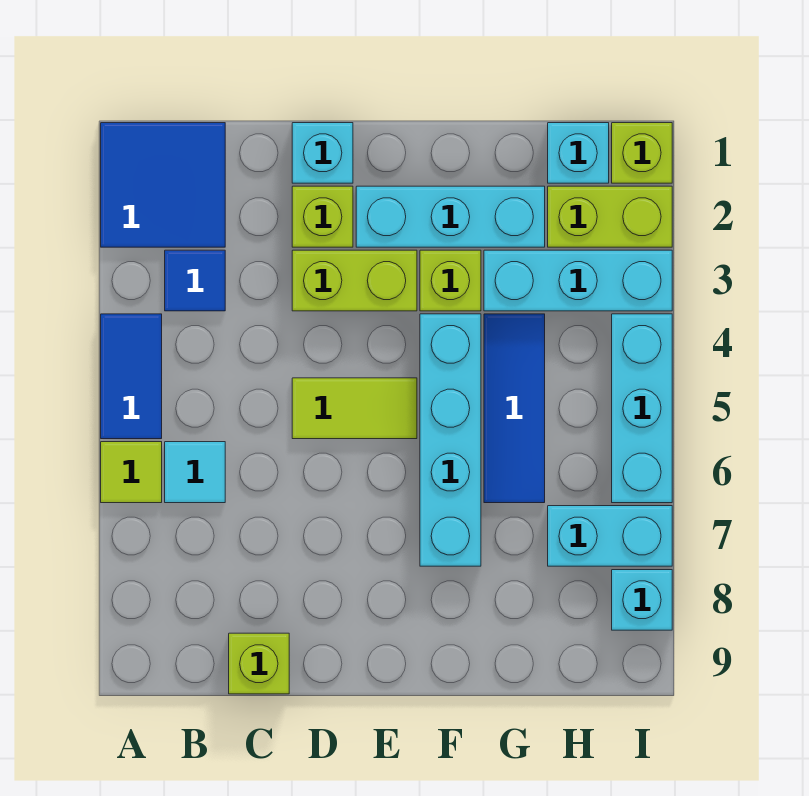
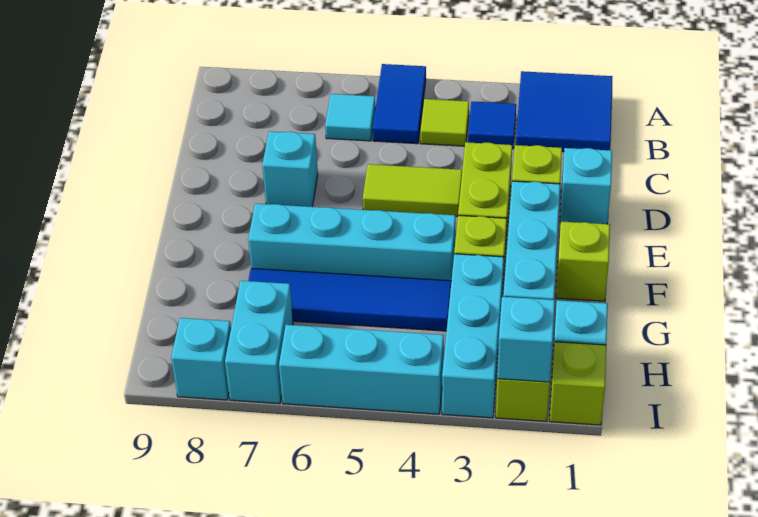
blue 1x2 tile [101,314,162,439] -> blue 1x2 tile turned to [373,64,426,144]
lime 1x1 tile [101,442,162,503] -> lime 1x1 tile moved to [420,99,469,146]
lime 1x1 brick [229,633,289,694] -> lime 1x1 brick moved to [556,221,610,301]
lime 1x2 tile [292,378,417,439] -> lime 1x2 tile turned to [363,164,462,217]
none -> cyan 1x1 brick [262,131,318,207]
blue 1x3 tile [484,314,545,503] -> blue 1x4 tile [248,268,451,331]
none -> cyan 1x1 brick [497,297,555,382]

